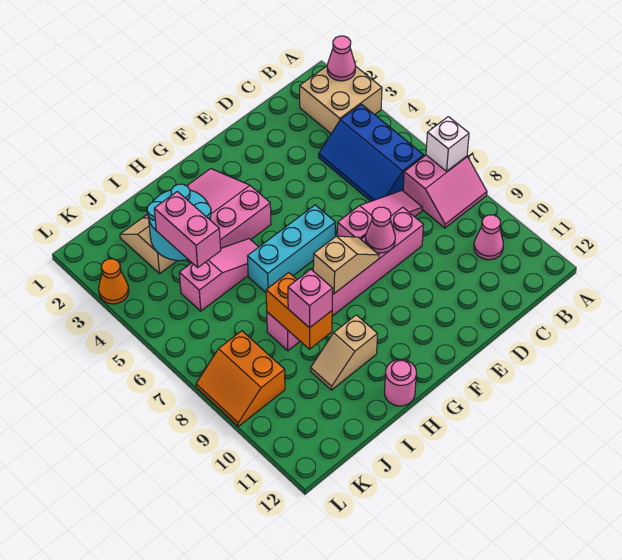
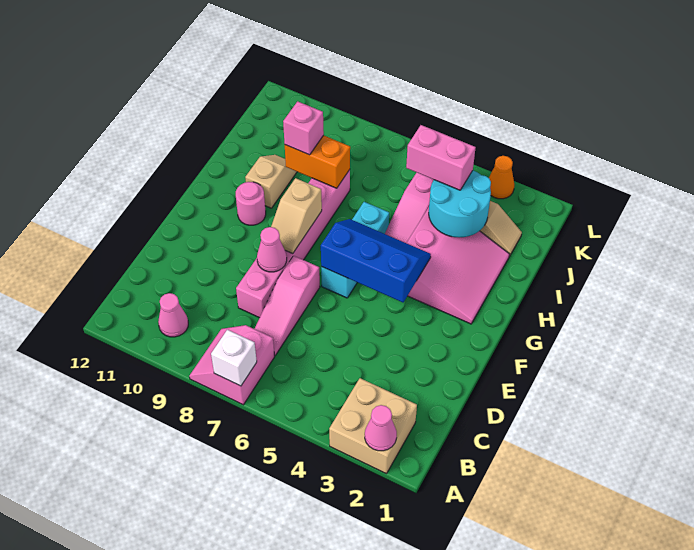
blue 2x3 slope [319,104,424,201] -> blue 2x3 slope moved to [321,219,431,302]
pink 1x1 round brick [385,360,416,406] -> pink 1x1 round brick moved to [236,182,266,225]
orange 2x2 slope [196,331,285,426] -> none

